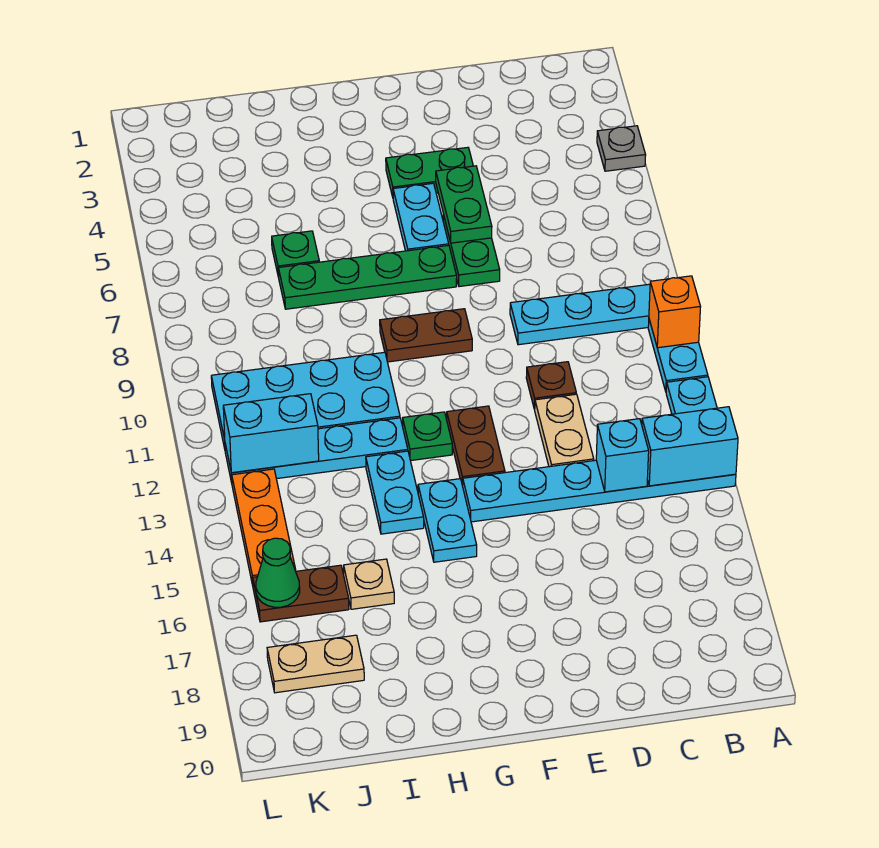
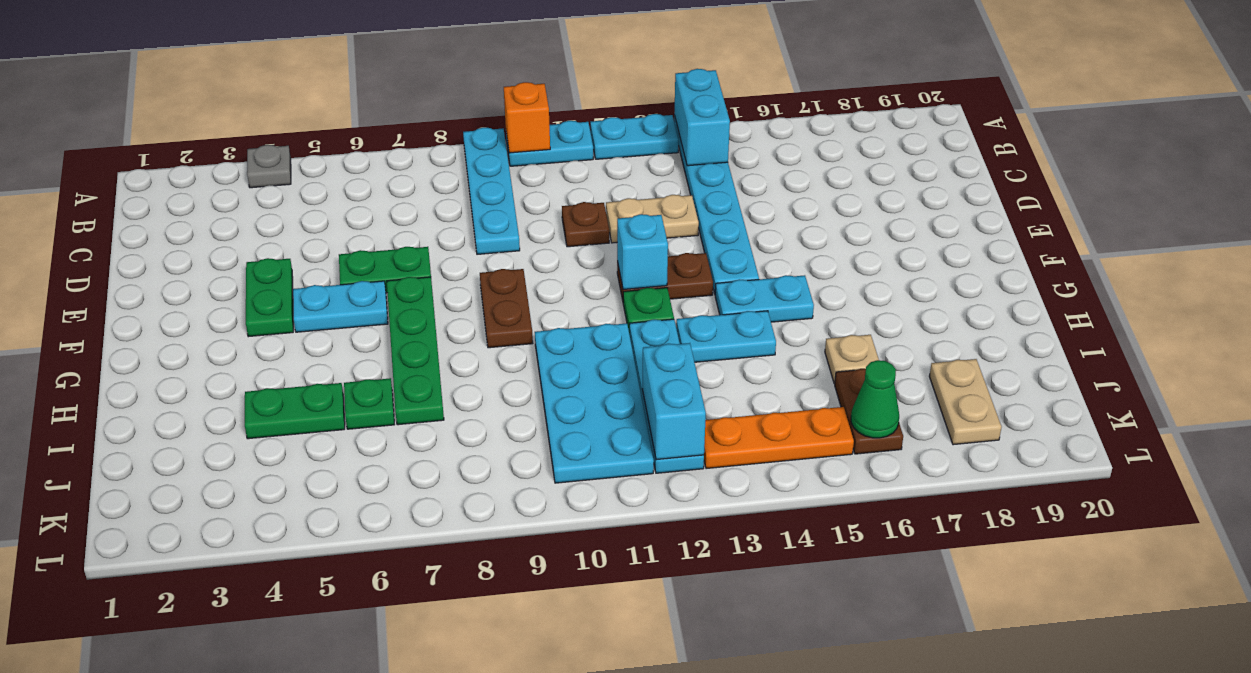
cyan 1x1 brick [596,419,649,492] -> cyan 1x1 brick moved to [617,214,668,290]
green 1x2 plate [436,166,492,243] -> green 1x2 plate moved to [245,383,345,439]

